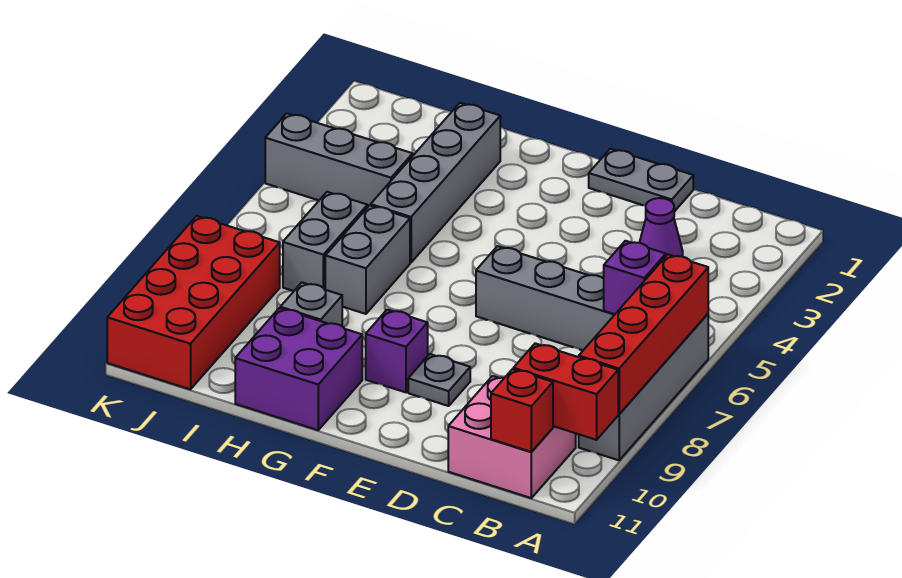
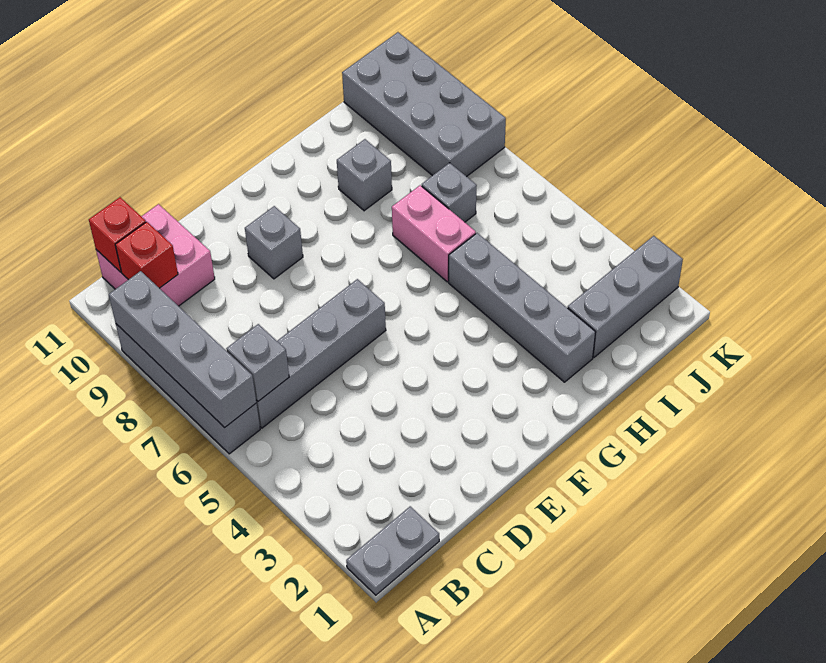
red 1x4 brick [579,254,708,414] -> grey 1x4 brick [109,271,256,427]
red 1x2 brick [513,343,618,440] -> red 1x1 brick [115,222,178,288]
purple 1x1 brick [604,241,666,314] -> grey 1x1 brick [226,324,289,401]
purple 1x1 cone [639,198,683,257] -> none
grey 1x2 plate [589,149,693,212] -> grey 1x2 plate moved to [346,506,439,595]
grey 1x1 plate [408,354,470,406] -> grey 1x1 brick [245,206,303,279]
purple 1x1 brick [366,310,428,392] -> none
purple 2x2 brick [235,308,362,430] -> none
grey 1x2 brick [325,205,410,314] -> pink 1x2 brick [392,185,476,282]
grey 1x3 brick [265,113,413,208] -> grey 1x3 brick moved to [568,236,683,357]
grey 1x2 brick [283,192,367,291] -> grey 1x1 brick [422,163,477,222]
red 2x4 brick [107,216,280,389] -> grey 2x4 brick [342,32,506,177]

